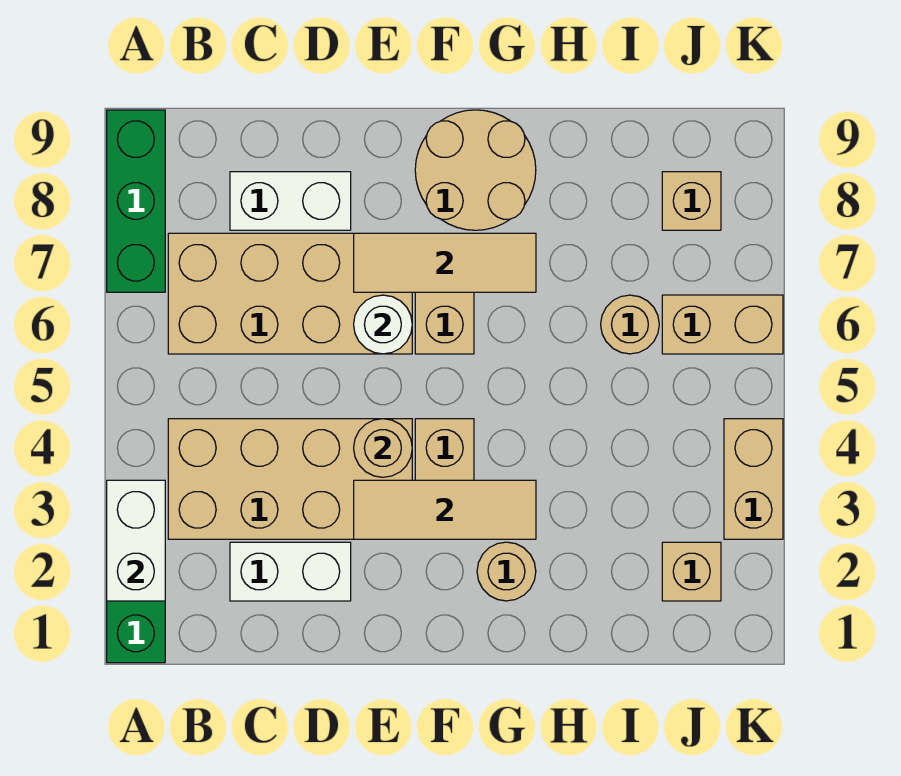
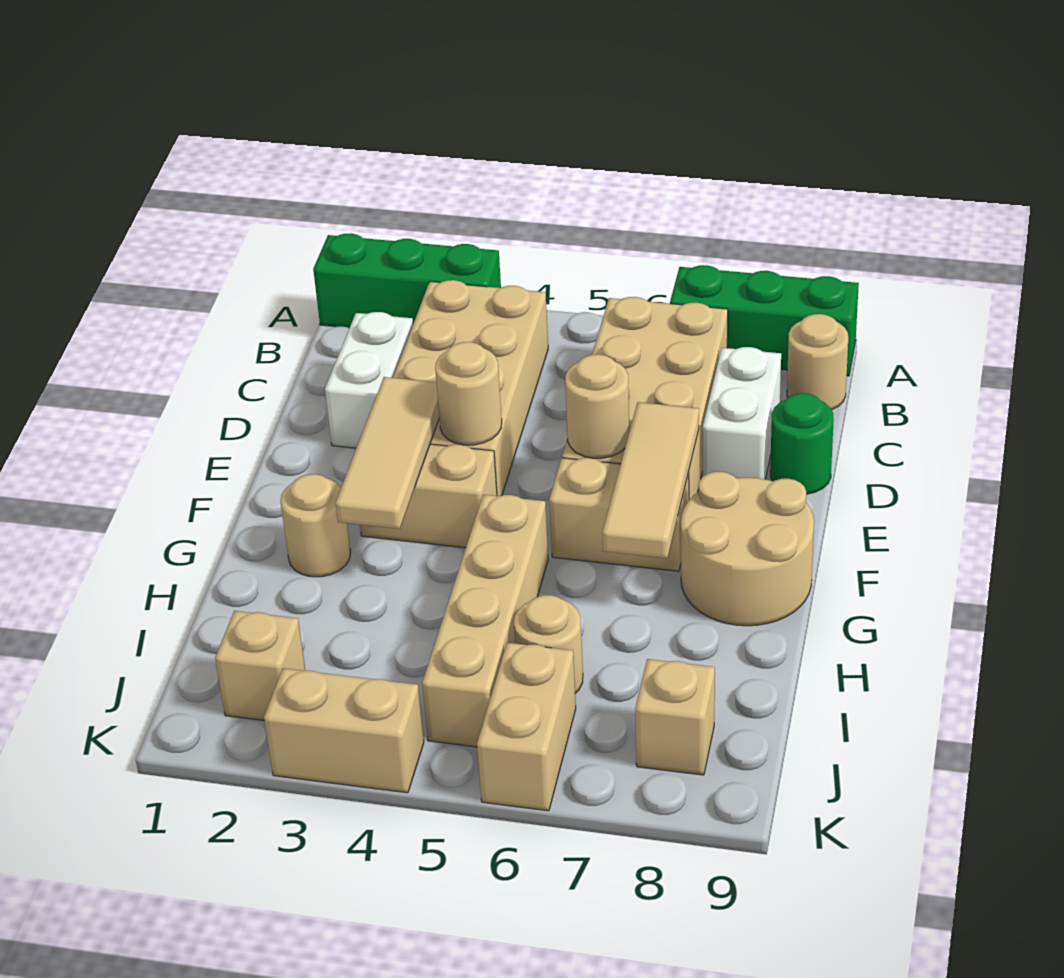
white 1x2 brick [107,480,165,601] -> none
none -> tan 1x1 round brick [787,314,848,410]
none -> green 1x1 round brick [770,393,834,494]
white 1x1 round brick [354,295,412,354] -> tan 1x1 round brick [565,354,629,458]
none -> tan 1x4 brick [422,494,548,747]

